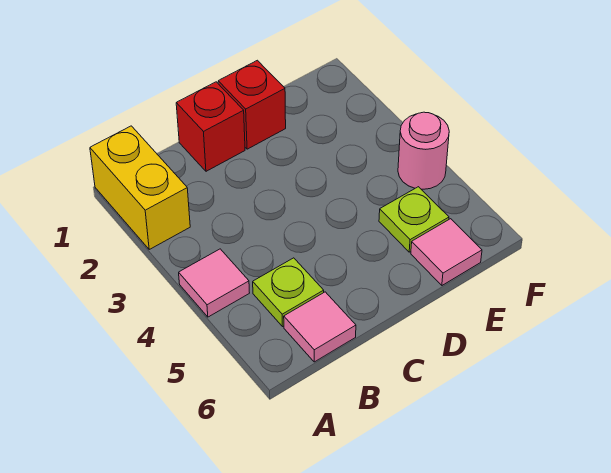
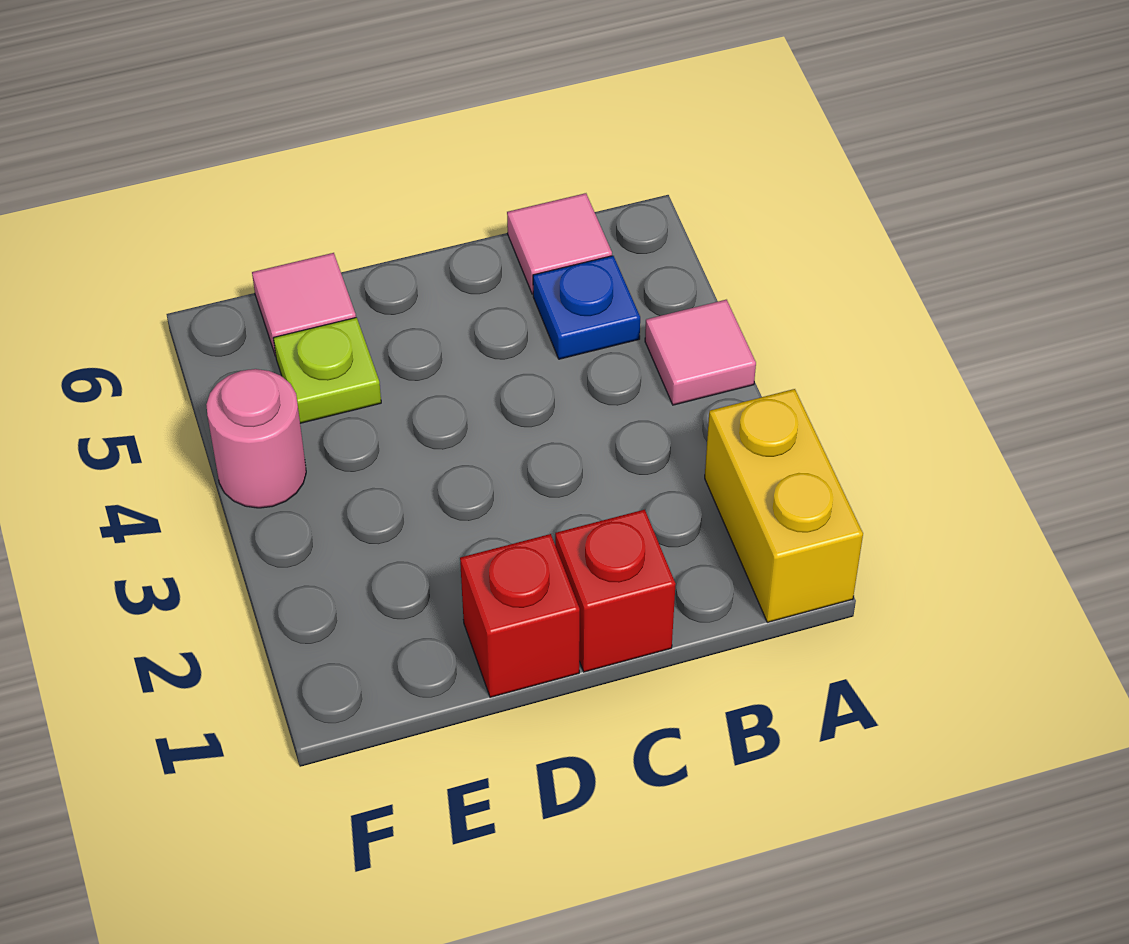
lime 1x1 plate [253,258,324,327] -> blue 1x1 plate [533,256,640,359]

